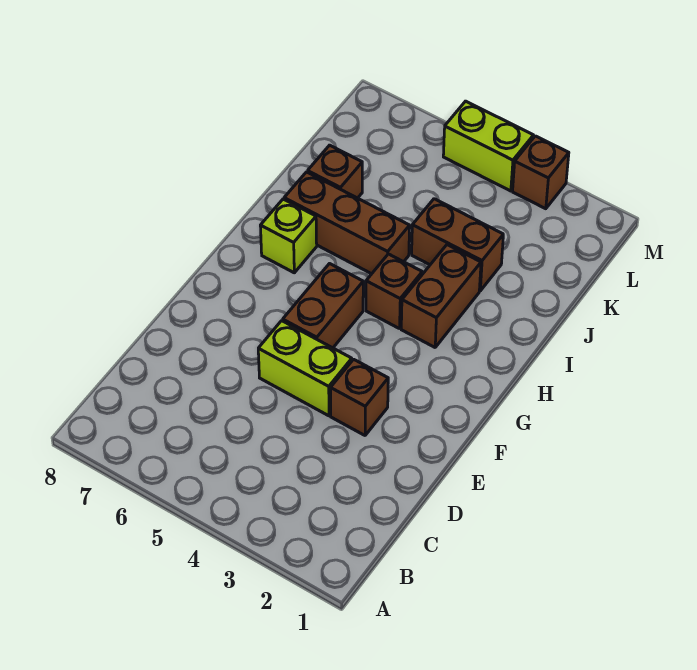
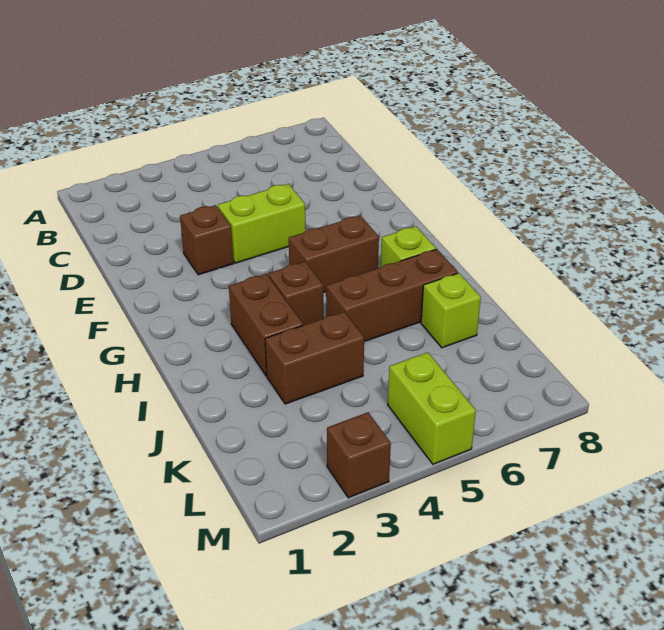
brown 1x2 brick [283,264,363,348] -> brown 1x2 brick turned to [289,215,379,293]
brown 1x1 brick [308,145,362,198] -> lime 1x1 brick [421,273,481,348]
lime 1x2 brick [443,101,534,191] -> lime 1x2 brick turned to [388,352,476,464]

